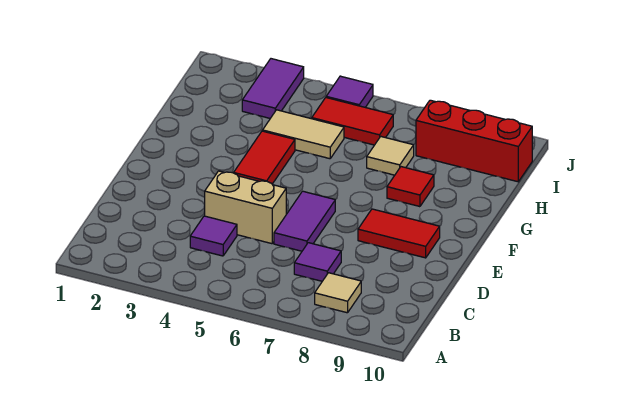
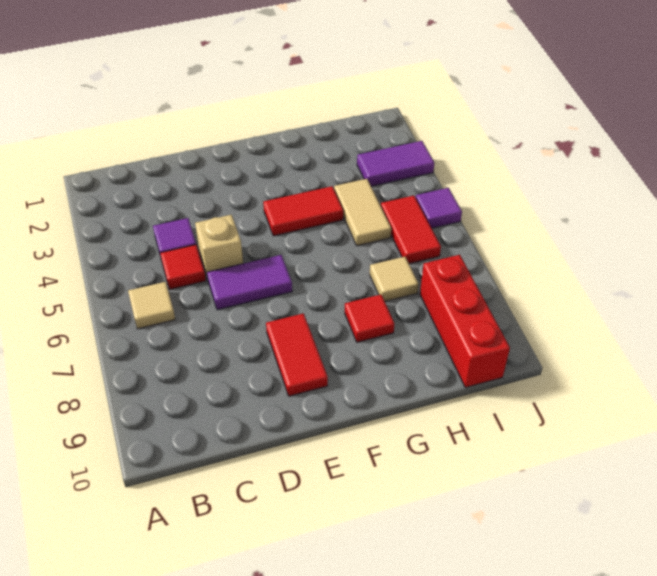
tan 1x1 tile [315,273,361,313] -> tan 1x1 tile moved to [128,282,175,329]
none -> red 1x1 tile [160,245,206,289]
purple 1x1 tile [294,243,341,281] -> none
tan 1x2 brick [205,171,286,244] -> tan 1x1 brick [195,215,243,279]

